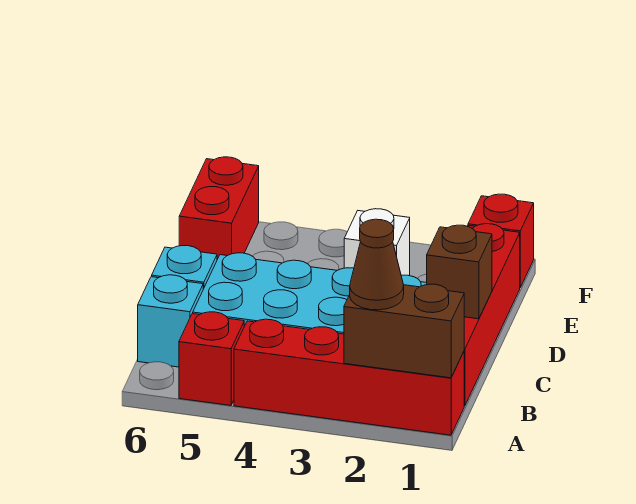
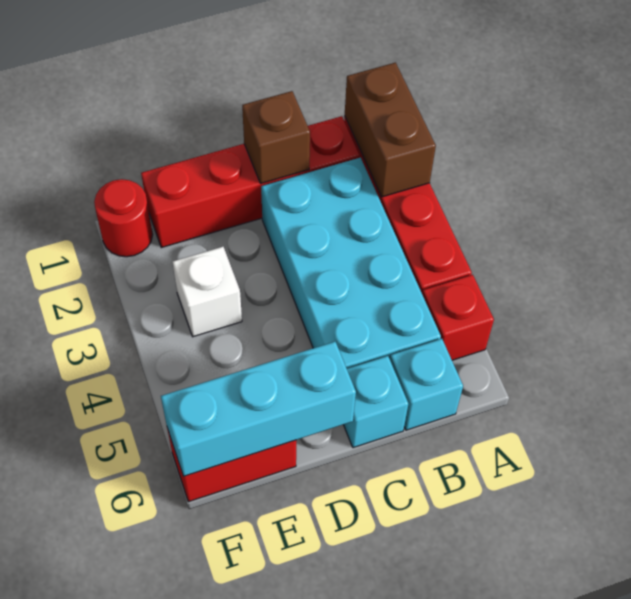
brown 1x1 cone [350,219,404,310] -> none
none -> cyan 1x3 brick [161,342,356,476]
red 1x1 brick [468,194,534,287] -> red 1x1 round brick [94,179,153,257]

